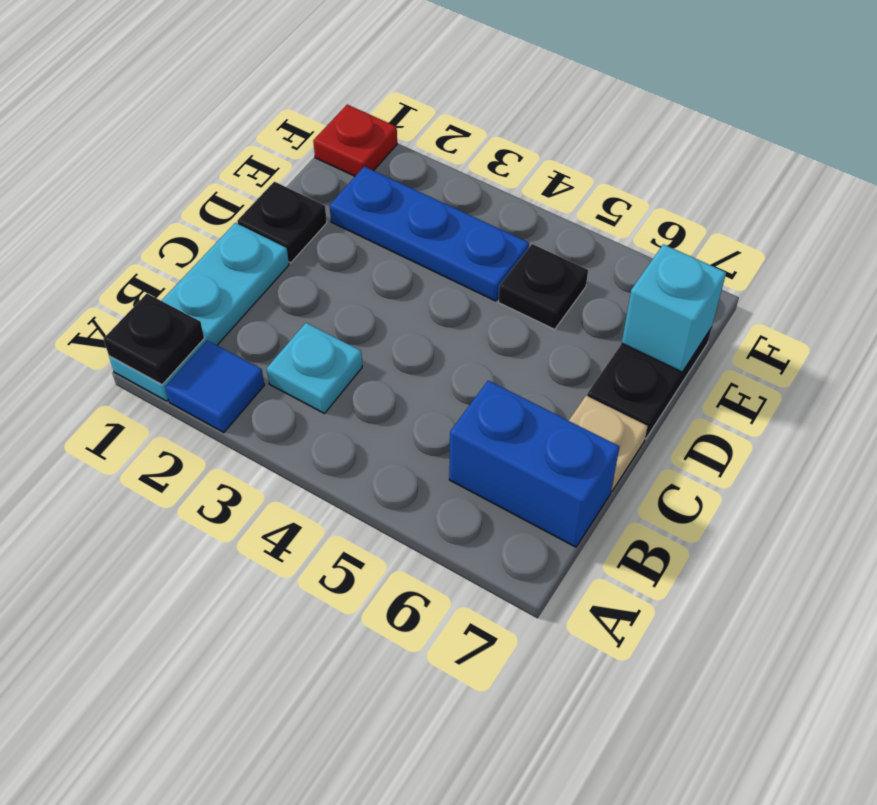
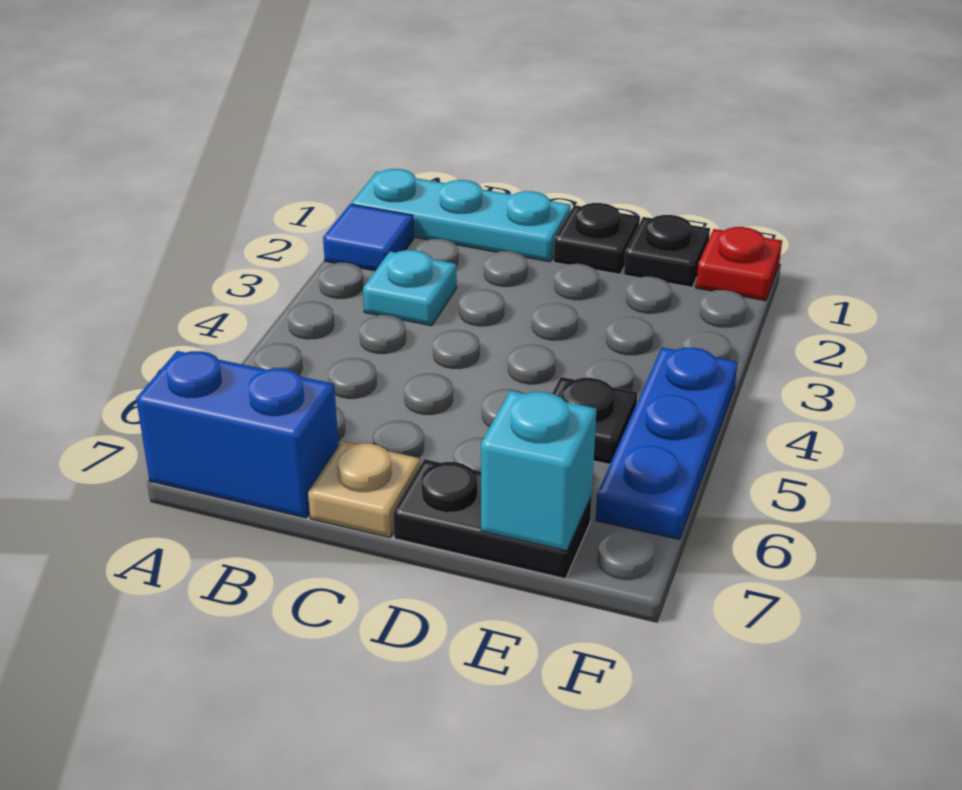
black 1x1 plate [104,294,204,385] -> black 1x1 plate moved to [624,215,710,287]
blue 1x2 brick [449,381,620,547] -> blue 1x2 brick turned to [136,351,339,518]
blue 1x3 plate [330,167,529,301] -> blue 1x3 plate moved to [596,347,738,539]

